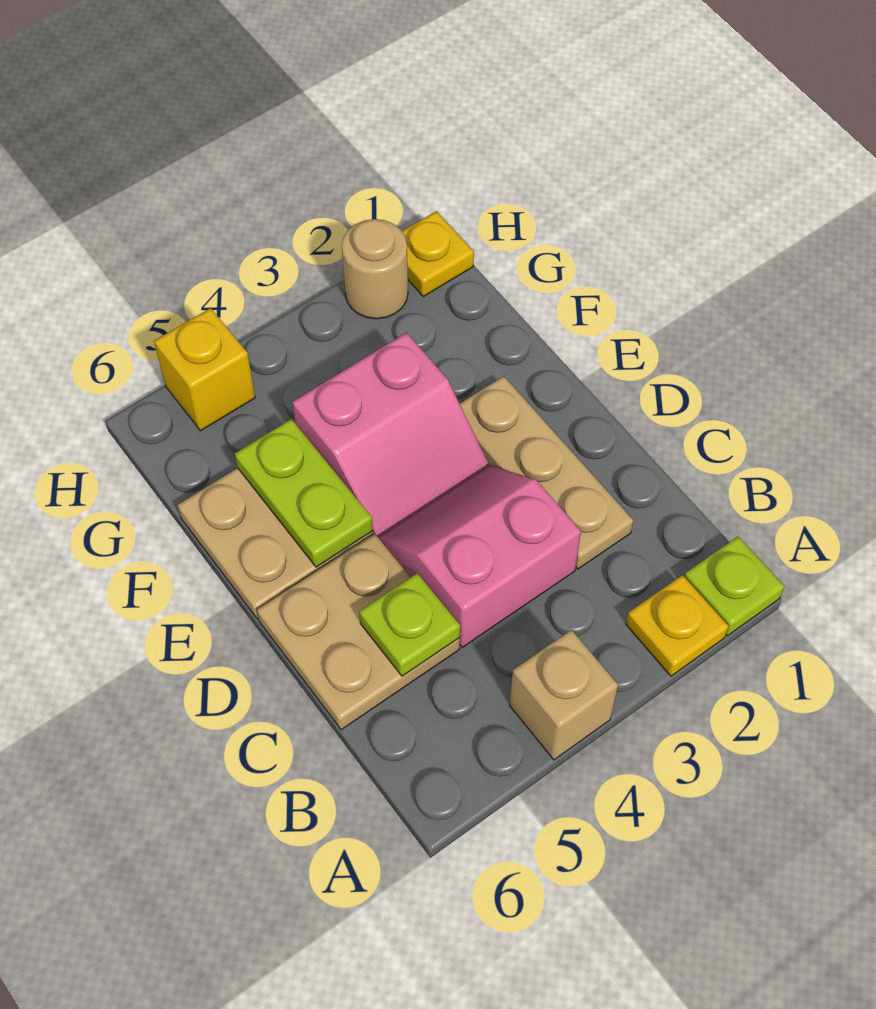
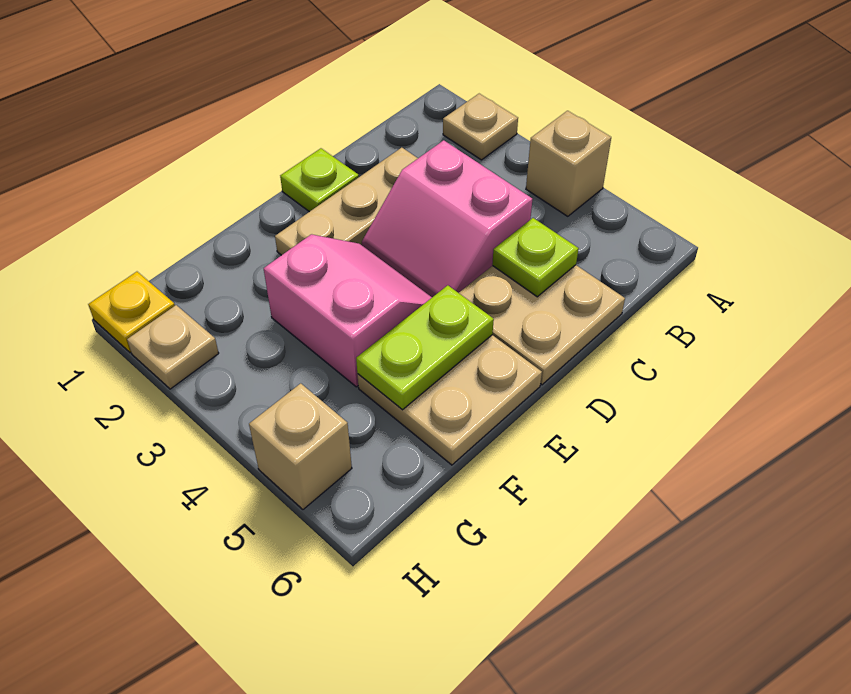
lime 1x1 plate [684,537,784,636] -> lime 1x1 plate moved to [280,148,359,212]
yellow 1x1 plate [626,575,729,676] -> tan 1x1 plate [443,94,518,160]
tan 1x1 round brick [342,219,408,319] -> tan 1x1 plate [127,305,219,389]
yellow 1x1 brick [154,308,255,431] -> tan 1x1 brick [249,383,352,509]

